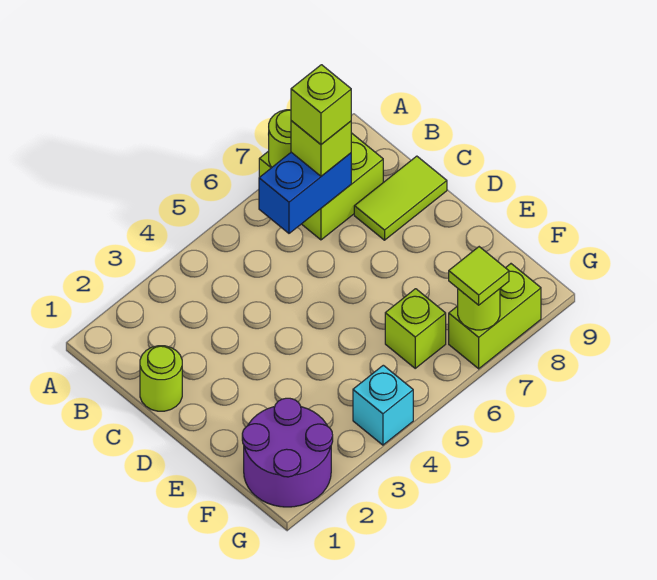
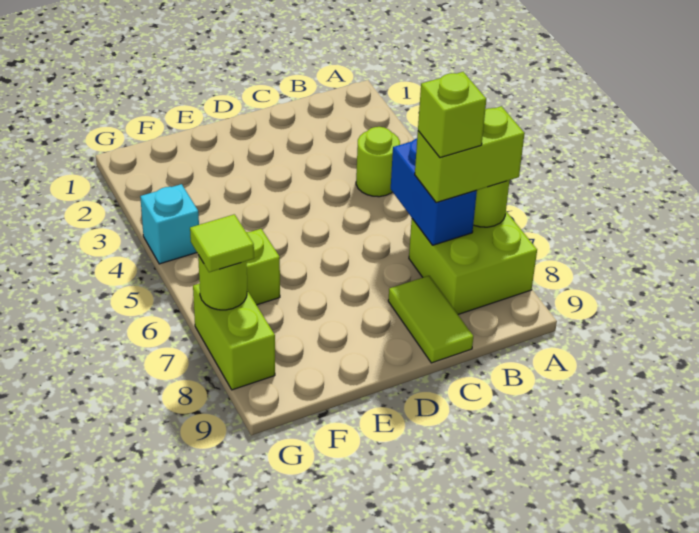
lime 1x1 brick [291,121,351,176] -> lime 1x2 brick [415,106,525,203]
lime 1x1 round brick [140,346,182,411] -> lime 1x1 round brick moved to [356,127,400,197]
purple 2x2 round brick [242,398,333,507] -> none

